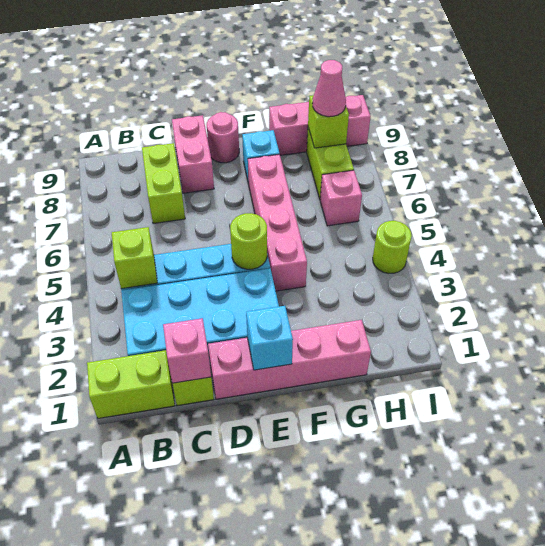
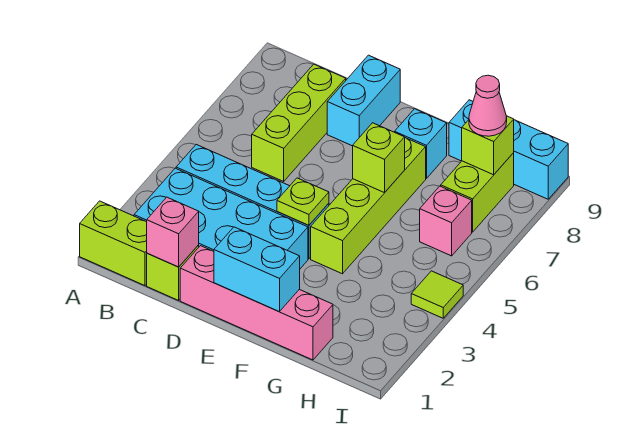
lime 1x1 brick [112,227,157,289] -> lime 1x1 brick moved to [353,123,405,193]
lime 1x2 brick [142,143,185,224] -> lime 1x3 brick [252,64,346,181]
pink 1x2 brick [172,115,214,193] -> cyan 1x2 brick [327,55,400,146]
cyan 1x1 brick [246,306,293,370] -> cyan 1x2 brick [214,227,300,312]
lime 1x1 round brick [230,213,267,269] -> lime 1x1 plate [277,178,329,225]
pink 1x1 round brick [207,112,239,163] -> none
pink 1x4 brick [248,154,307,291] -> lime 1x4 brick [311,138,426,274]
pink 1x3 brick [269,95,371,155] -> cyan 1x3 brick [449,100,568,199]
lime 1x1 round brick [373,221,412,274] -> lime 1x1 tile [411,271,463,318]

